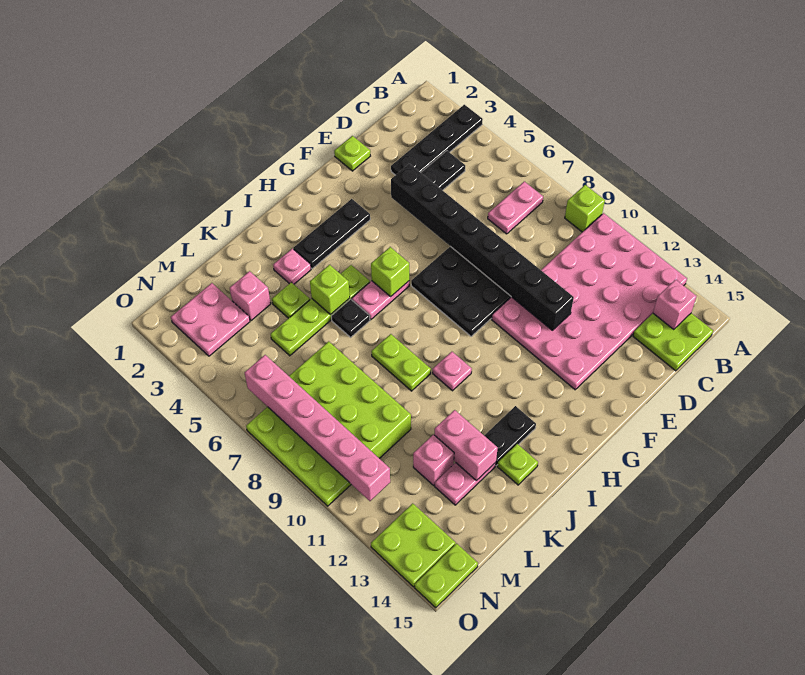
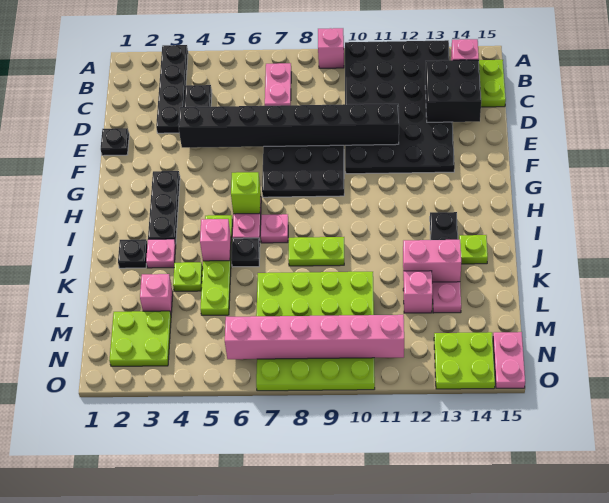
lime 1x1 brick [565,185,605,232] -> pink 1x1 brick [318,28,344,68]
pink 4x6 plate [492,213,687,390] -> black 4x6 plate [345,40,455,174]
none -> black 2x2 brick [425,60,481,122]
lime 1x1 plate [334,136,370,171] -> black 1x1 plate [101,128,129,156]
pink 1x1 plate [433,352,472,391] -> pink 1x1 plate moved to [261,214,288,243]
none -> black 1x1 plate [118,239,147,268]
lime 1x1 brick [310,265,350,315] -> pink 1x1 brick [200,219,231,261]
pink 2x2 plate [171,283,250,356] -> lime 2x2 plate [109,311,171,366]
lime 1x2 plate [415,544,478,608] -> pink 1x2 plate [493,332,525,388]

